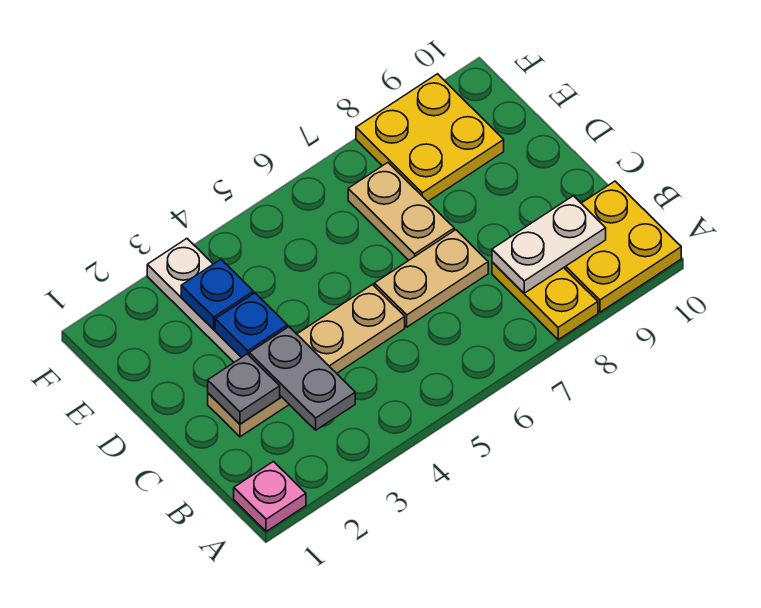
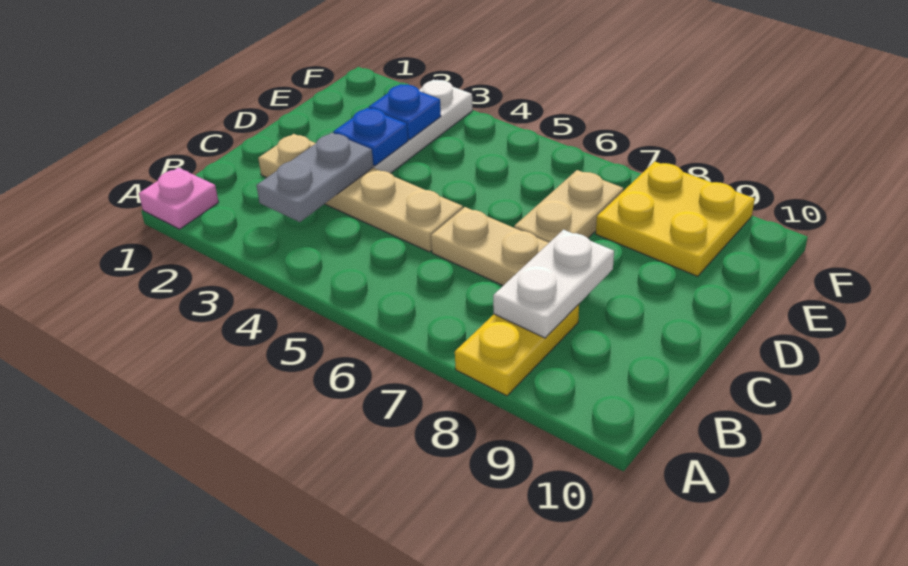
yellow 2x2 plate [564,181,681,312] -> none
white 1x2 plate [492,196,606,293] -> white 1x2 plate turned to [493,230,614,338]
grey 1x1 plate [208,354,280,424] -> none

